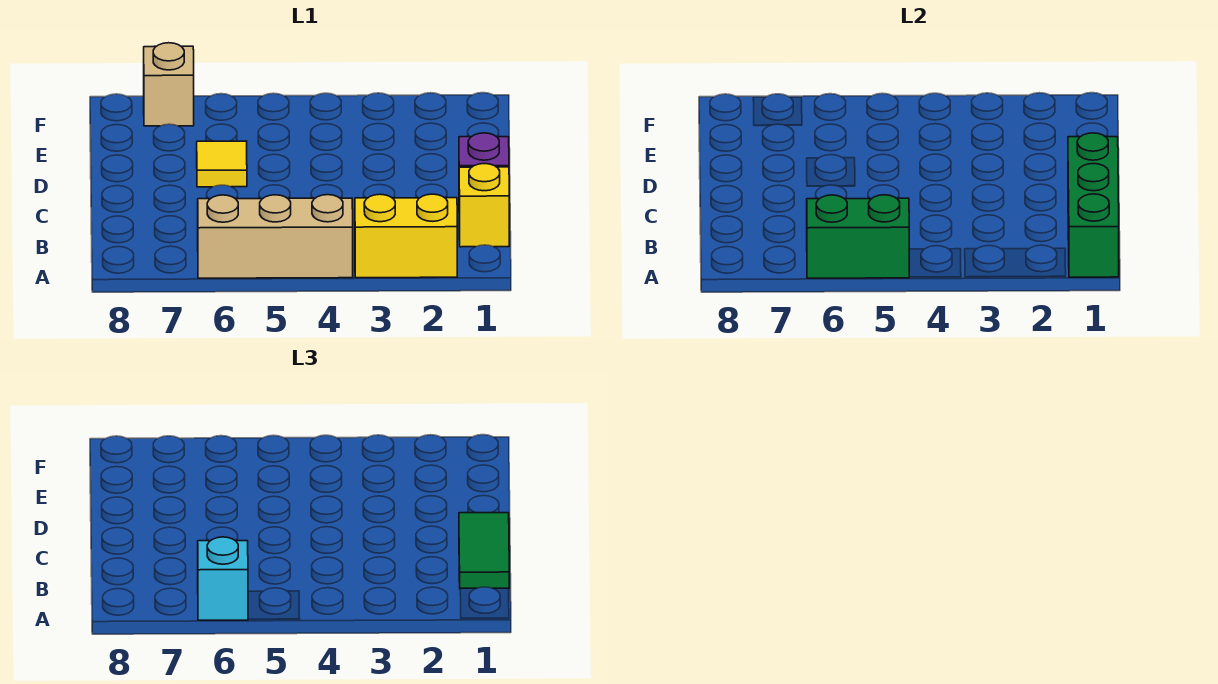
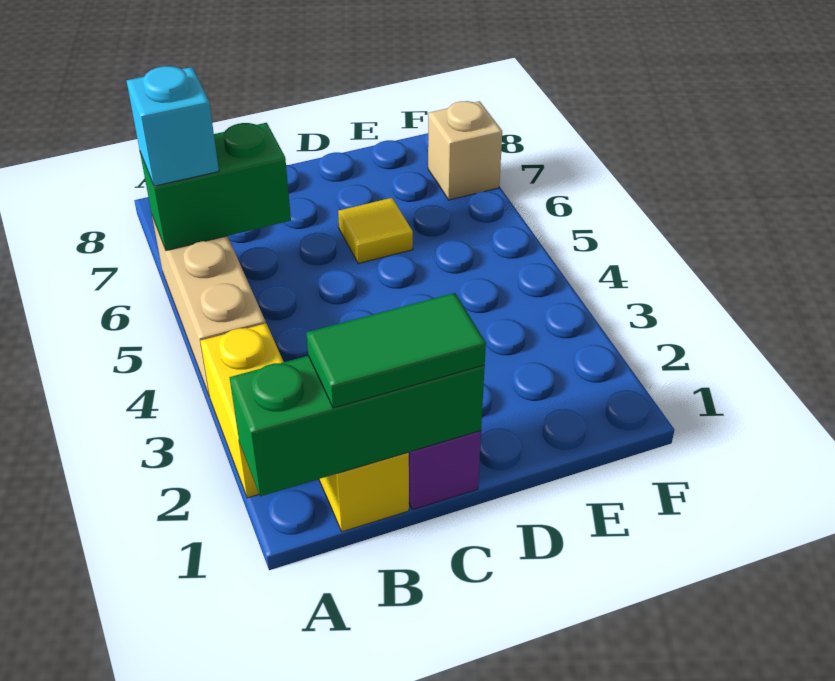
green 1x2 brick [807,195,909,278] -> green 1x2 brick turned to [140,123,291,251]

